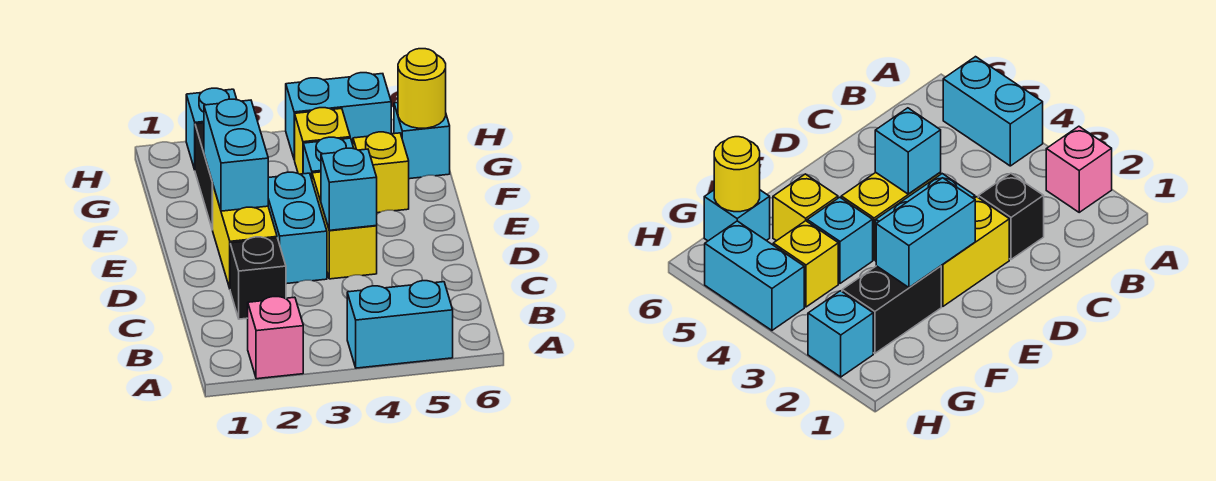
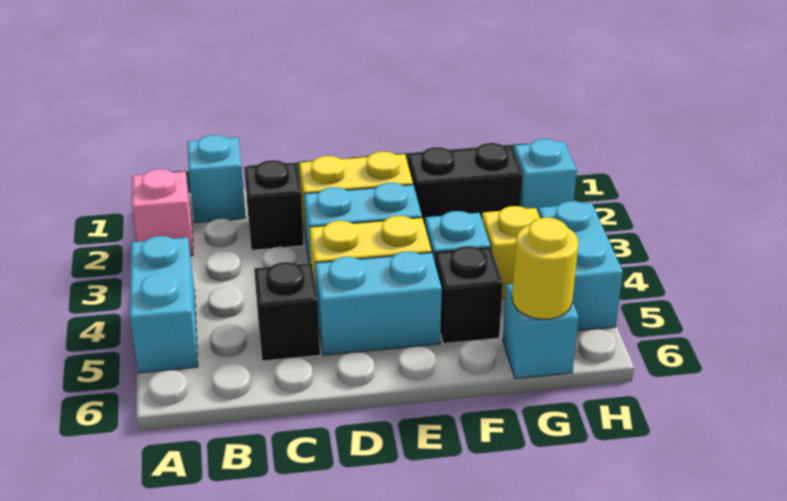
none -> black 1x1 brick [254,262,320,361]
cyan 1x1 brick [321,148,377,230] -> cyan 1x1 brick moved to [187,135,246,223]
cyan 1x2 brick [204,99,268,211] -> cyan 1x2 brick moved to [315,251,442,355]
yellow 1x1 brick [353,132,409,213] -> black 1x1 brick [435,246,503,344]

